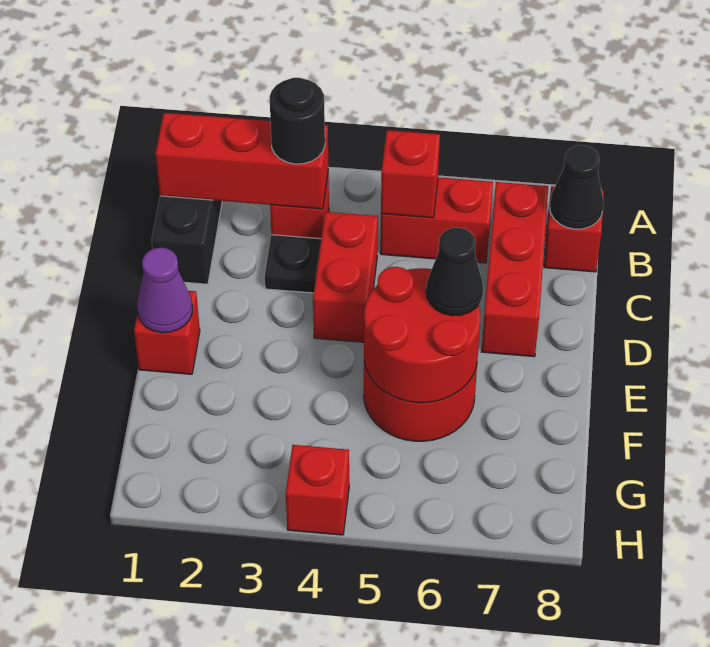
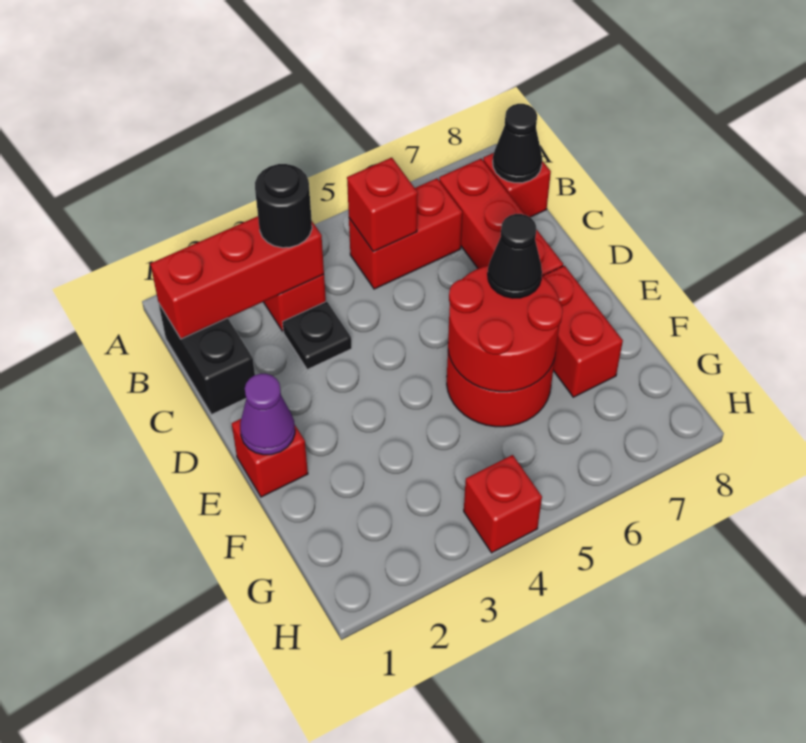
red 1x2 brick [313,212,378,342] -> red 1x2 brick moved to [543,266,623,397]

